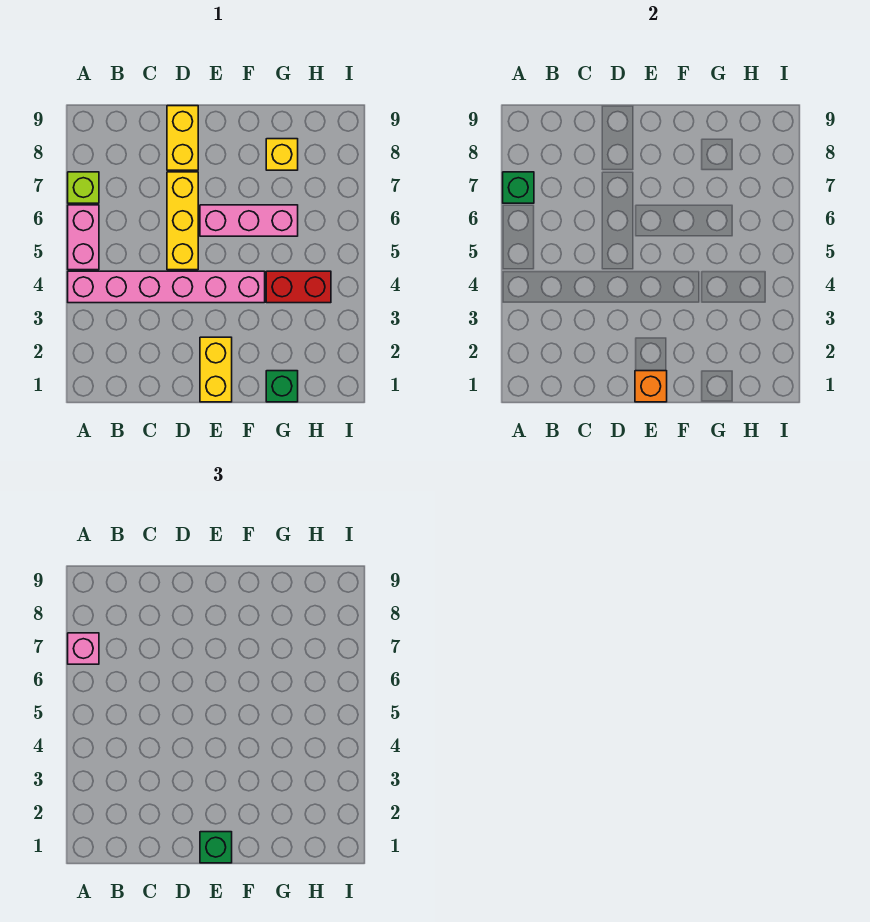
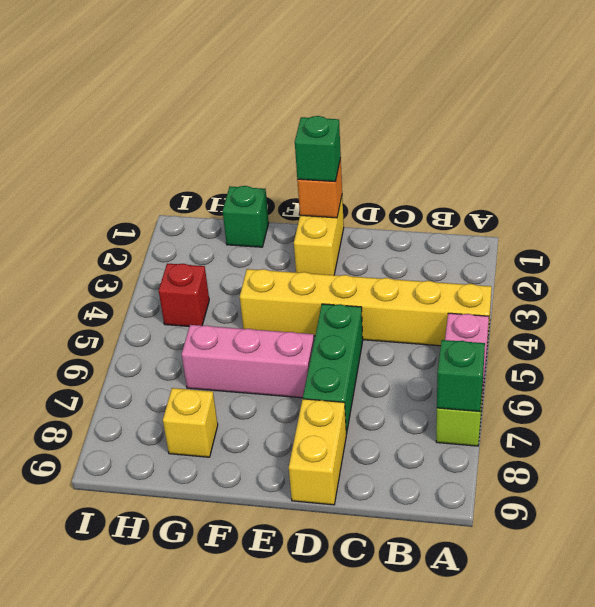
pink 1x6 brick [68,271,265,303] -> yellow 1x6 brick [240,269,492,346]
pink 1x1 brick [68,633,99,664] -> none
yellow 1x3 brick [167,172,198,270] -> green 1x3 brick [303,304,363,434]
red 1x2 brick [266,271,331,303] -> red 1x1 brick [159,264,209,326]

